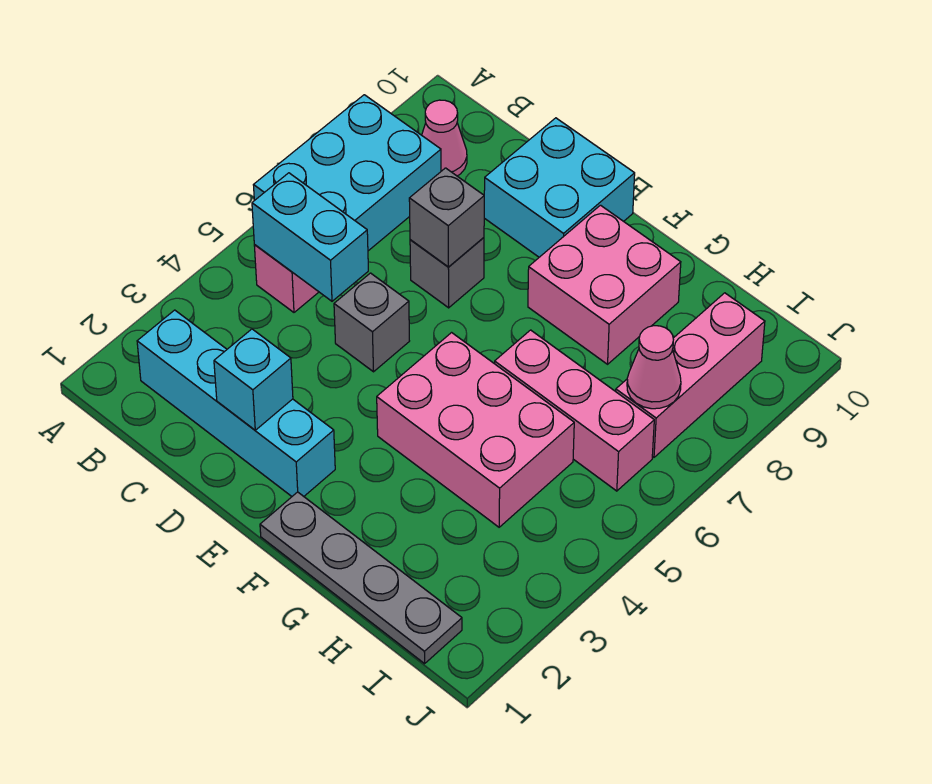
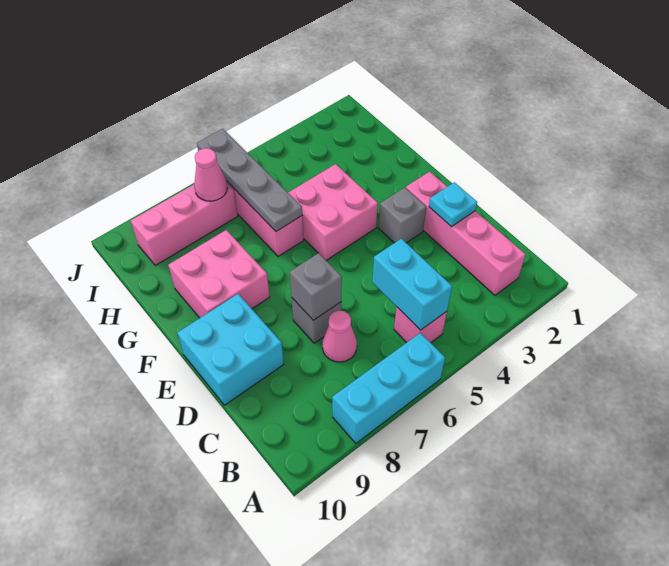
cyan 2x3 brick [254,95,441,251] -> cyan 1x3 brick [332,333,445,443]
cyan 1x4 brick [137,310,335,496] -> pink 1x4 brick [406,172,526,295]
pink 1x1 cone [422,100,467,176] -> pink 1x1 cone moved to [322,310,357,362]
cyan 1x1 brick [214,329,293,430] -> cyan 1x1 plate [429,182,477,227]
grey 1x1 brick [334,273,409,372] -> grey 1x1 brick moved to [378,187,426,243]
grey 1x4 plate [260,492,462,664] -> grey 1x4 plate moved to [197,129,302,231]
pink 2x3 brick [377,333,574,527] -> pink 2x2 brick [288,164,378,260]

